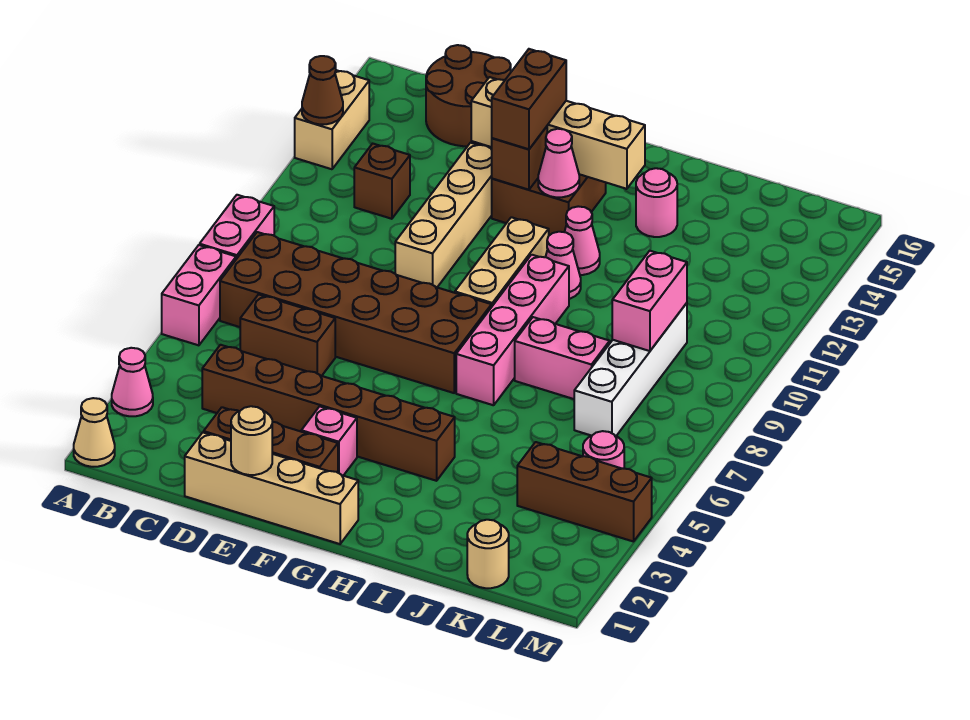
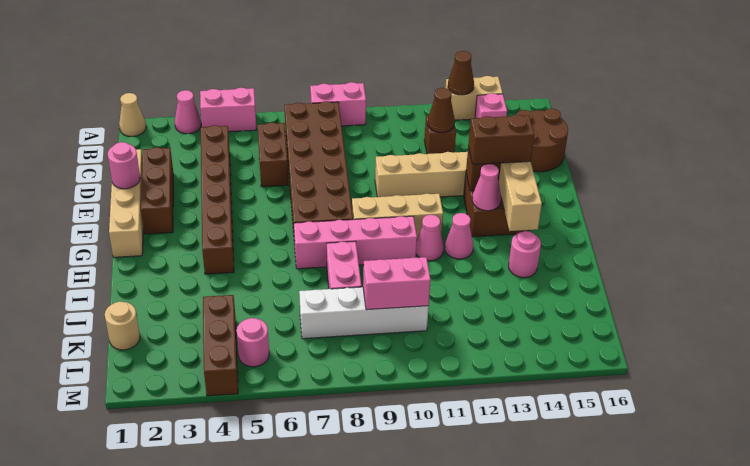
pink 1x2 brick [162,245,236,345] -> pink 1x2 brick moved to [200,88,256,132]
none -> brown 1x1 cone [428,88,455,133]
tan 1x1 round brick [231,406,272,475] -> pink 1x1 round brick [108,142,140,189]
pink 1x1 brick [301,406,357,476] -> pink 1x1 brick moved to [475,93,507,118]

